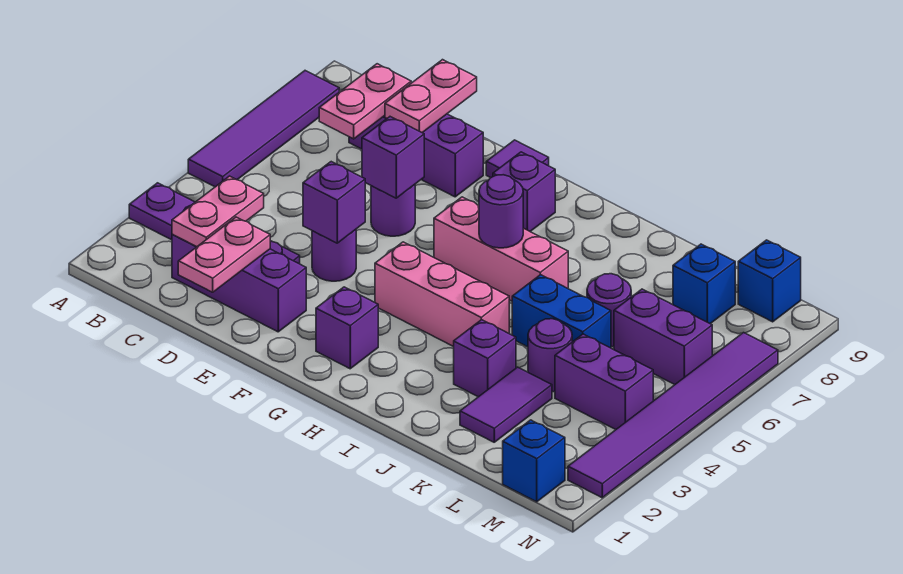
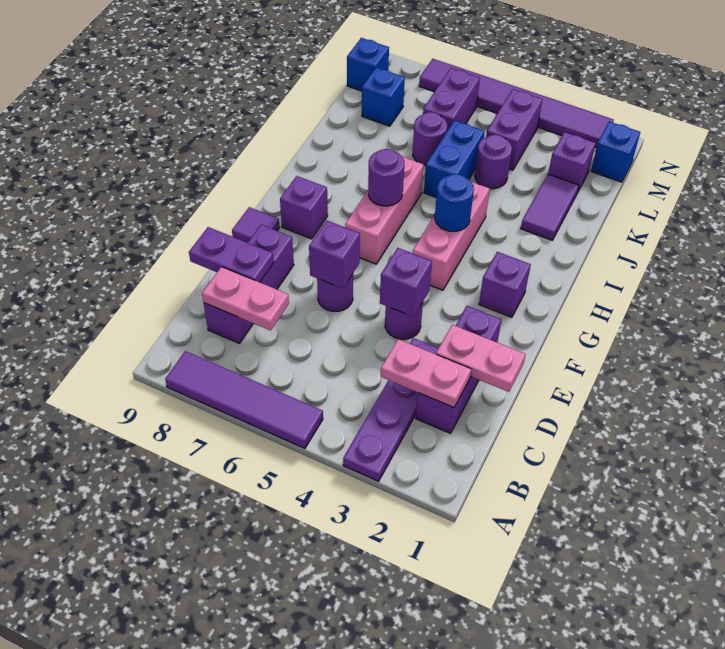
pink 1x2 plate [385,60,477,133] -> purple 1x2 plate [189,227,274,282]
none -> blue 1x1 round brick [435,174,474,231]
purple 1x1 brick [454,320,516,397] -> purple 1x1 brick moved to [548,132,596,193]
purple 1x2 tile [460,367,552,442] -> purple 1x2 tile turned to [521,174,579,240]

